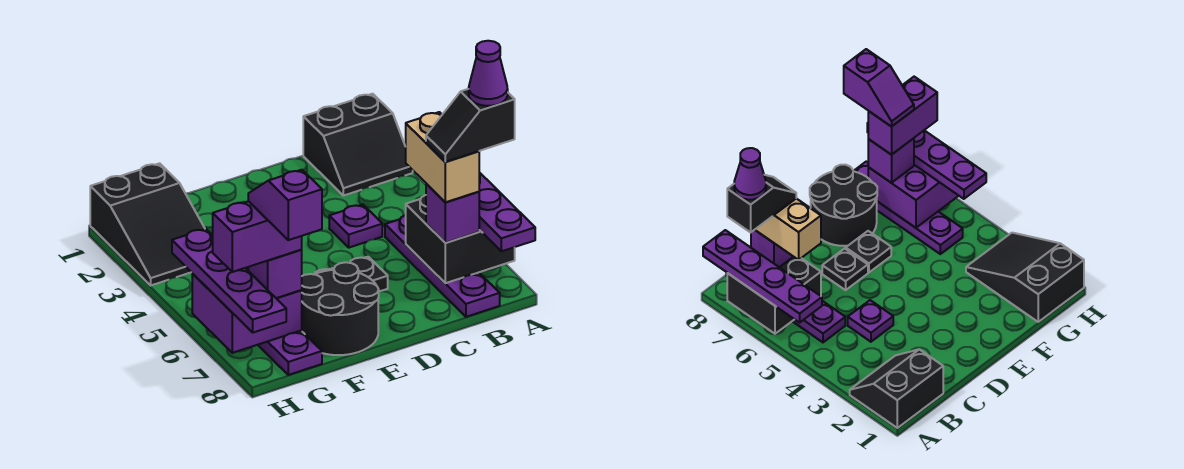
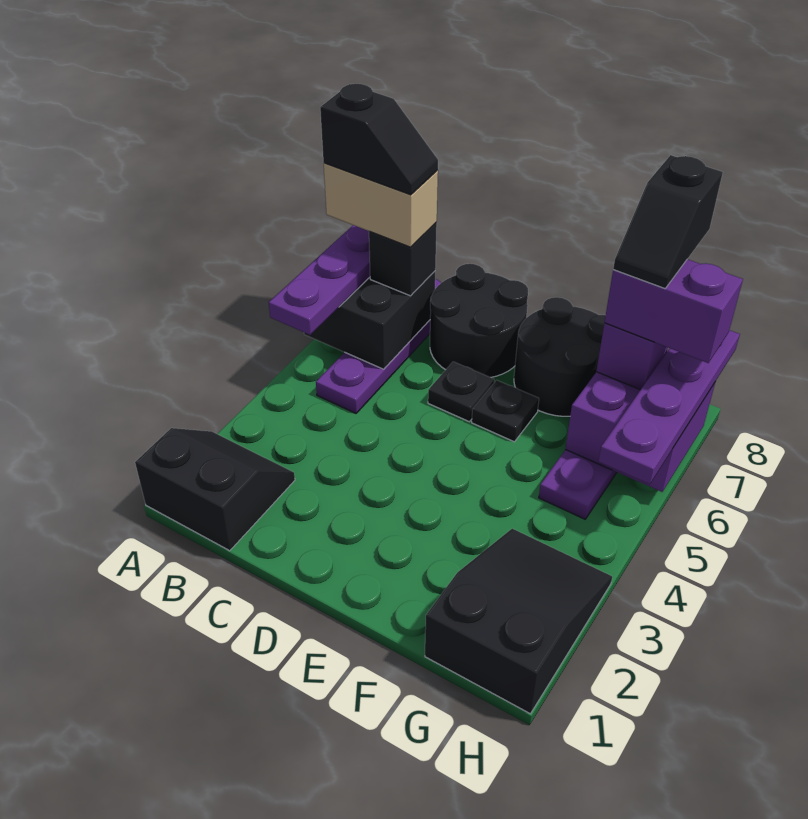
purple 1x1 cone [469,41,508,106] -> none
tan 1x2 brick [406,112,479,202] -> tan 1x2 brick turned to [324,163,438,247]
purple 1x1 brick [426,184,479,243] -> black 1x1 brick [369,223,437,296]
purple 1x1 plate [329,205,382,248] -> none
none -> black 2x2 round brick [430,264,528,377]
purple 1x2 slope [248,170,322,240] -> black 1x2 slope [613,155,723,289]

